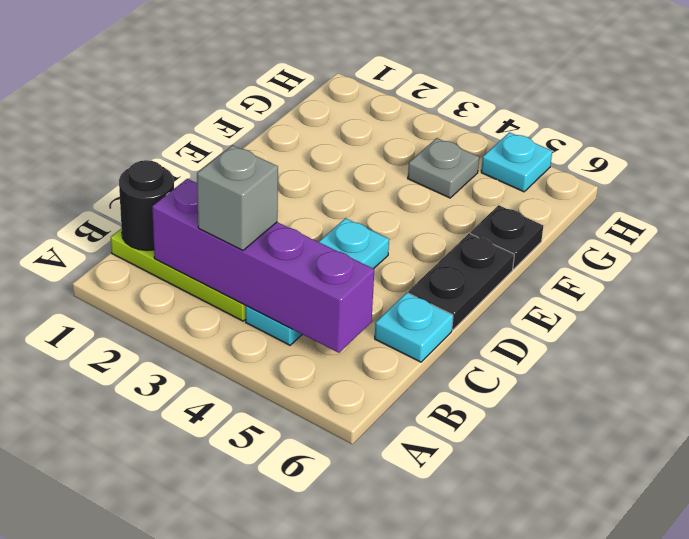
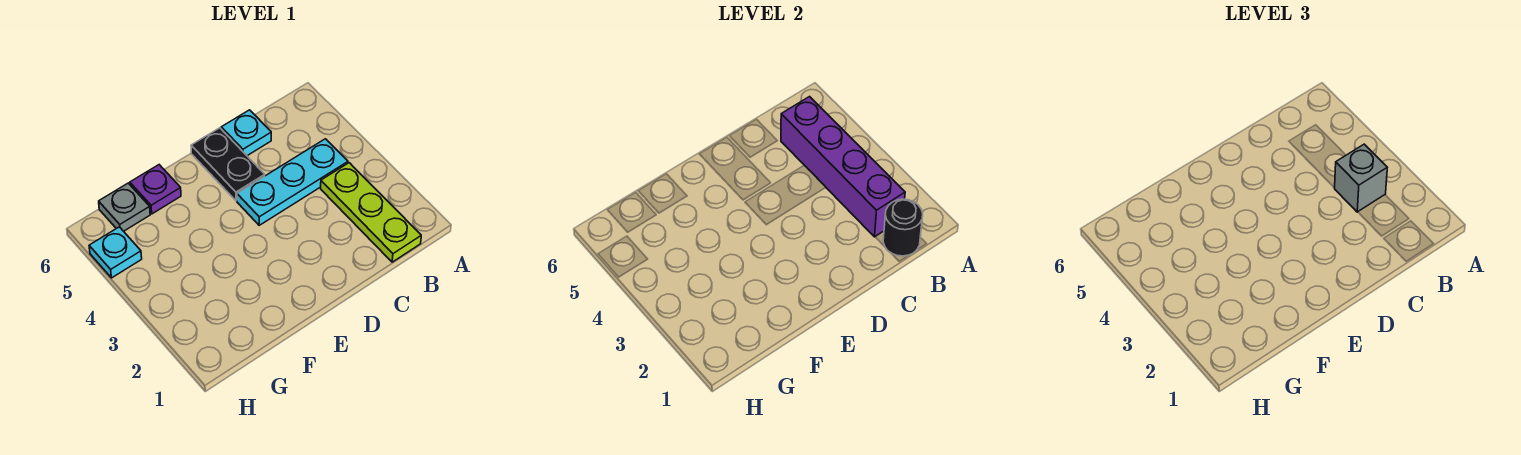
black 1x2 plate [408,233,514,330] -> black 1x2 plate turned to [191,128,265,201]
black 1x1 plate [470,205,543,269] -> purple 1x1 plate [130,165,181,214]
grey 1x1 plate [408,138,479,198] -> grey 1x1 plate moved to [99,183,150,231]

